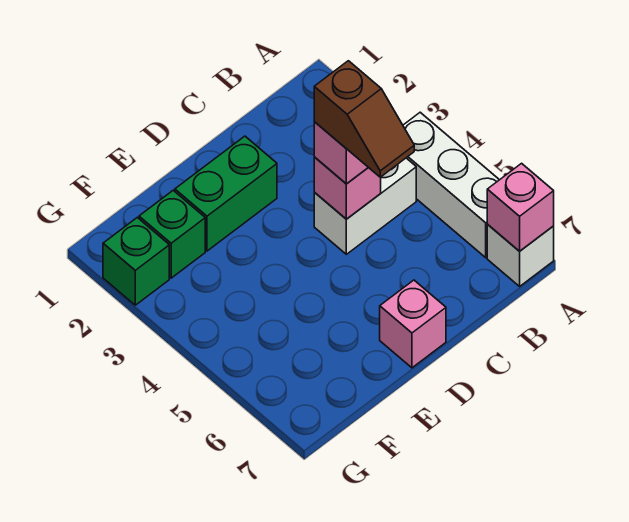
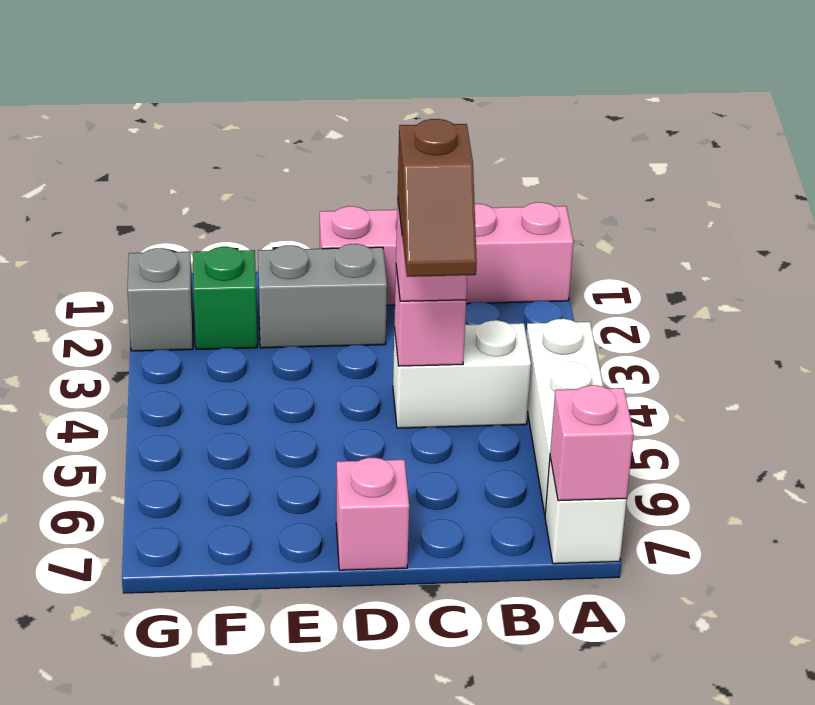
none -> pink 1x4 brick [320,202,573,305]
green 1x2 brick [175,136,277,251] -> grey 1x2 brick [258,244,387,348]
green 1x1 brick [103,218,169,305] -> grey 1x1 brick [127,248,193,351]

